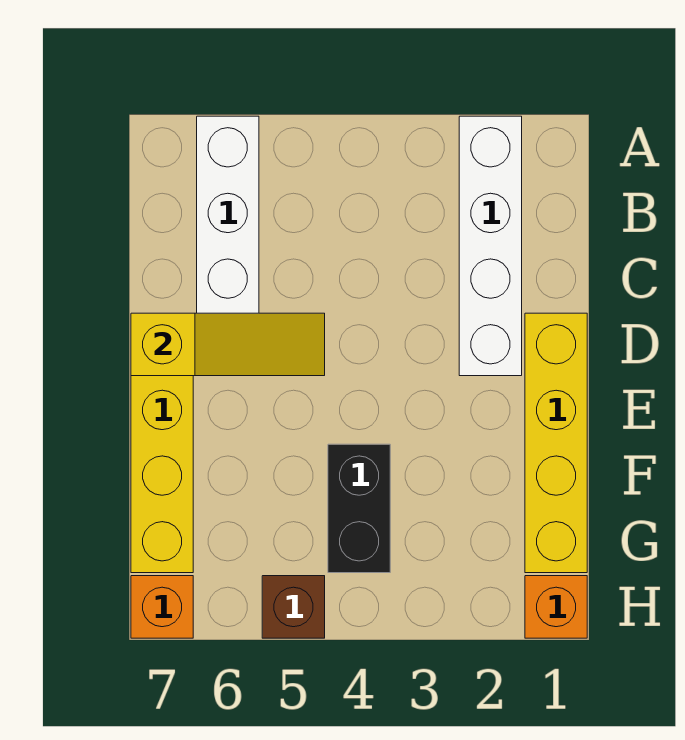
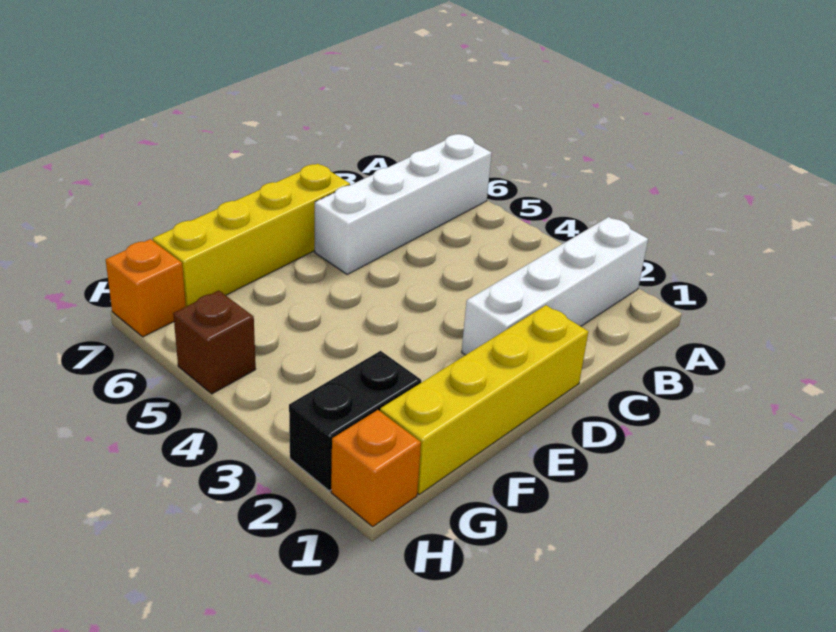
yellow 1x3 slope [131,313,325,376] -> none
black 1x2 brick [328,444,390,573] -> black 1x2 brick moved to [289,351,421,491]

